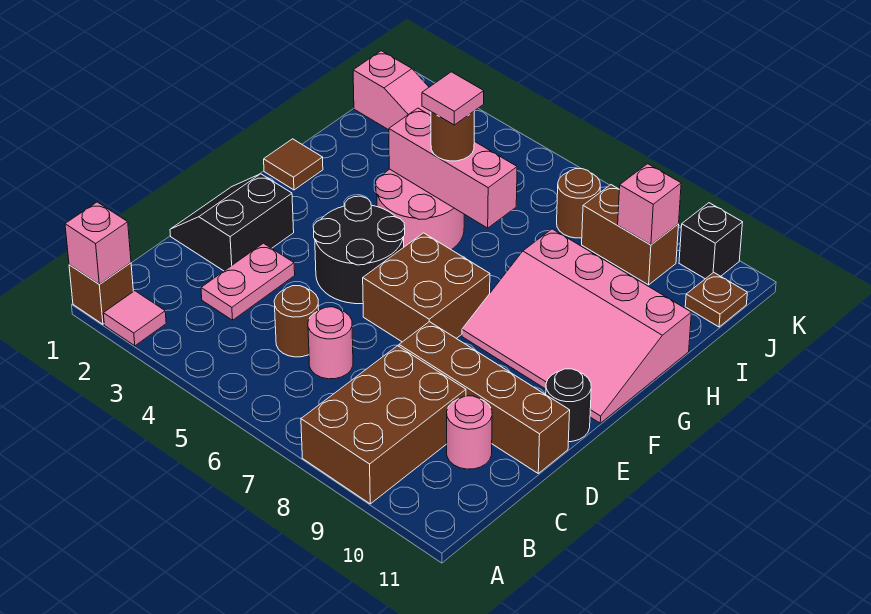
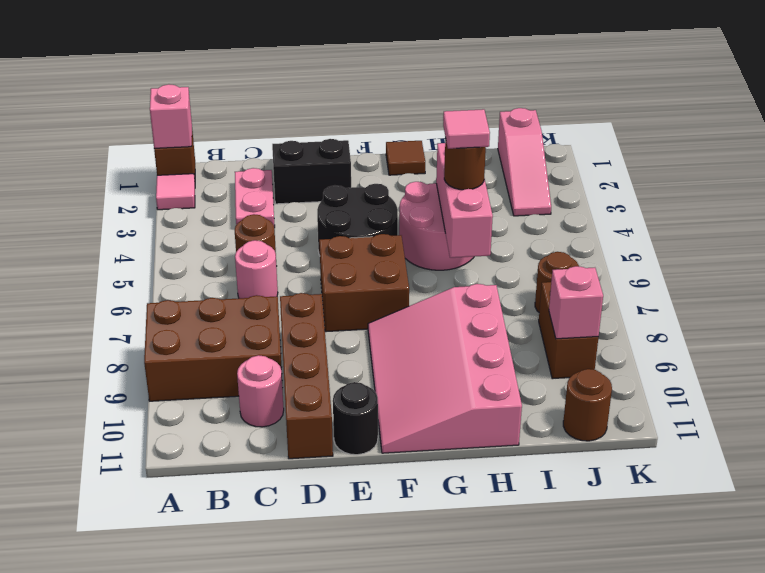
pink 1x2 plate [201,243,295,320] -> pink 1x2 plate turned to [235,168,275,228]
brown 1x1 plate [685,272,747,327] -> brown 1x1 round brick [563,369,612,441]
black 1x1 brick [679,203,743,279] -> none

